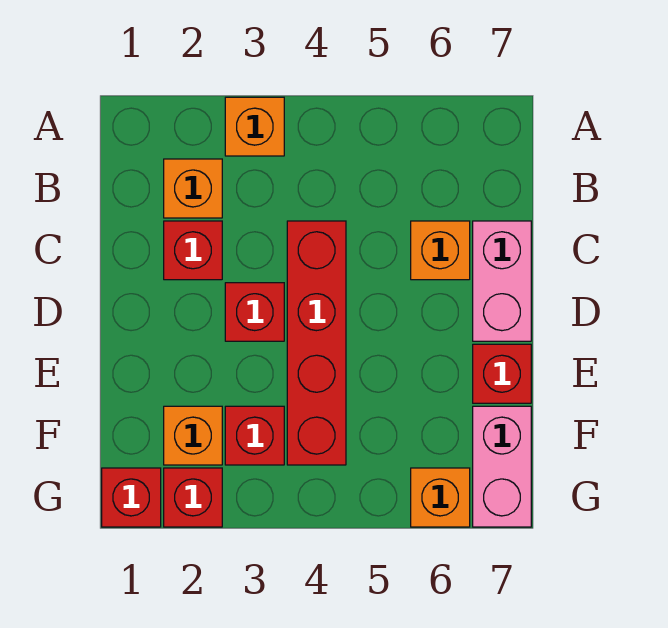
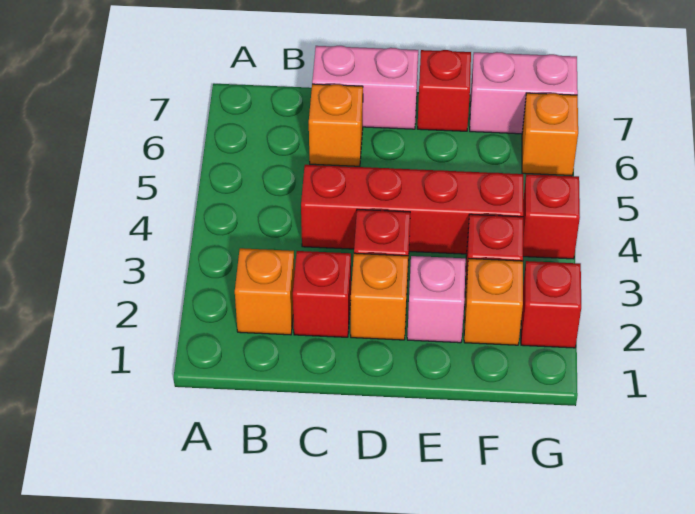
orange 1x1 brick [225,97,284,156] -> orange 1x1 brick moved to [351,253,408,340]
none -> pink 1x1 brick [407,256,466,343]
red 1x1 brick [102,468,161,527] -> red 1x1 brick moved to [523,174,580,259]

